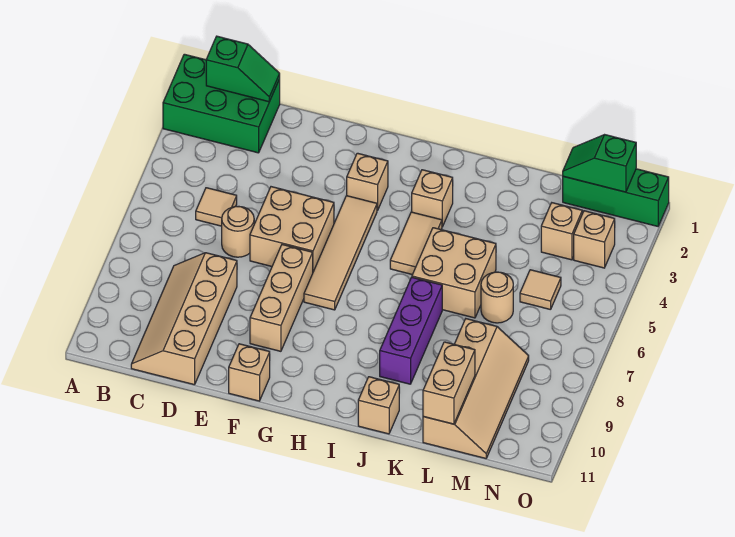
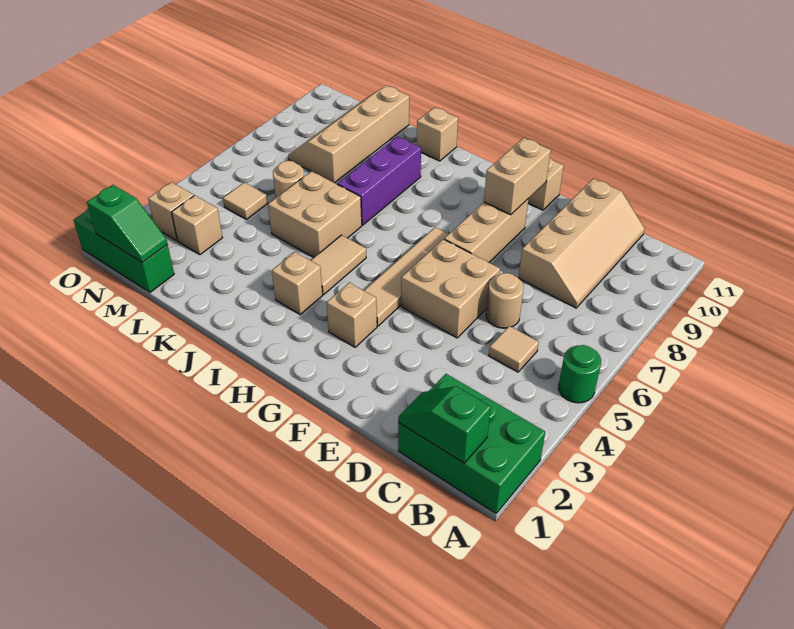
none -> green 1x1 round brick [559,345,601,403]
tan 1x2 brick [423,342,475,424] -> tan 1x2 brick moved to [484,138,551,215]

